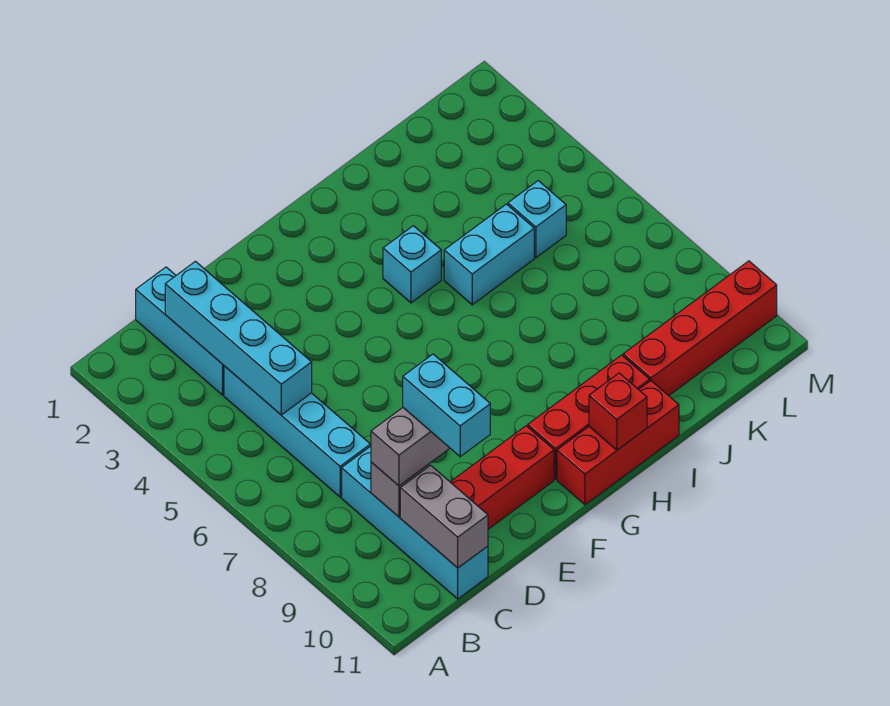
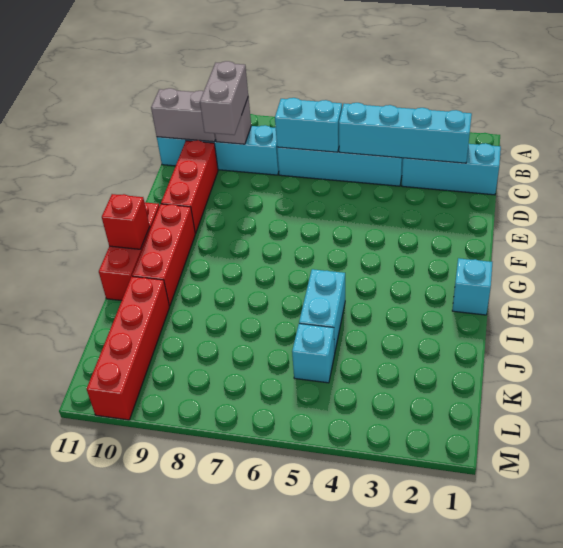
cyan 1x2 brick [403,354,490,457] -> cyan 1x2 brick moved to [275,98,342,152]
cyan 1x1 brick [383,226,441,303] -> cyan 1x1 brick moved to [452,258,492,315]

